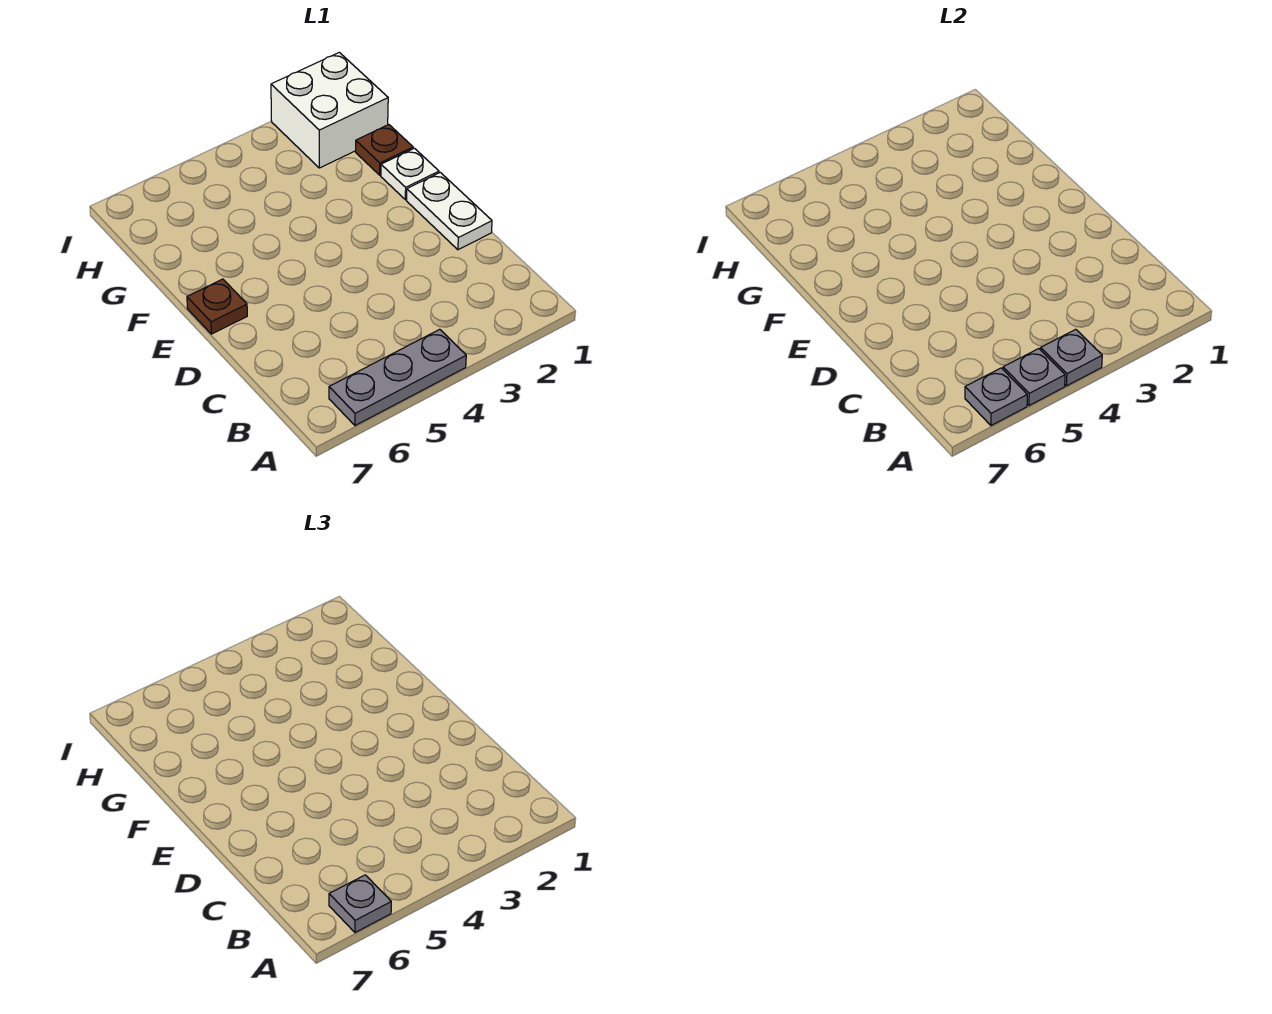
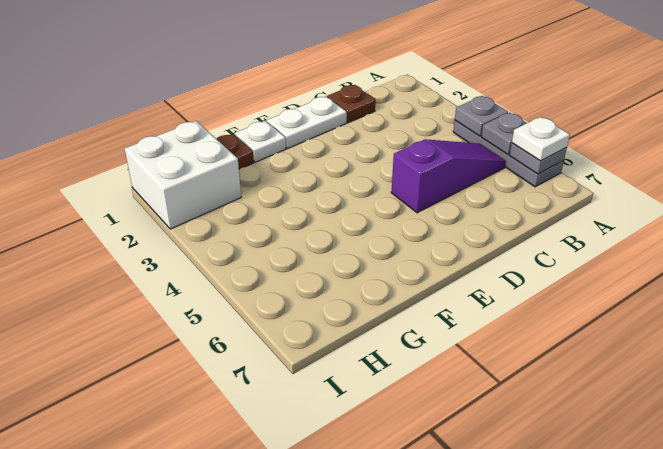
grey 1x1 plate [329,875,391,933] -> white 1x1 plate [512,117,570,161]
none -> purple 1x3 slope [391,139,506,213]
brown 1x1 plate [187,279,247,334] -> brown 1x1 plate moved to [327,85,375,123]

